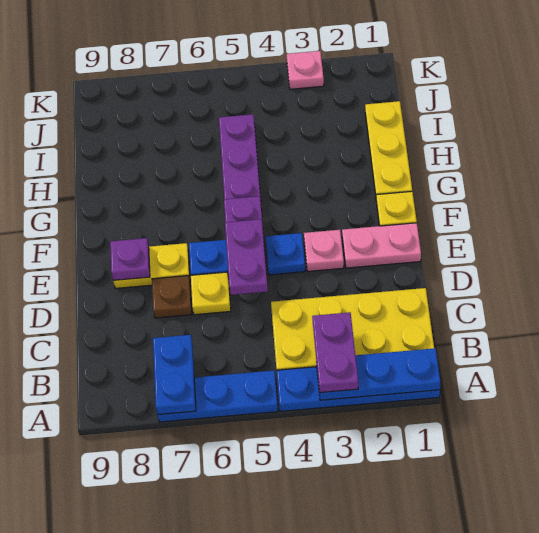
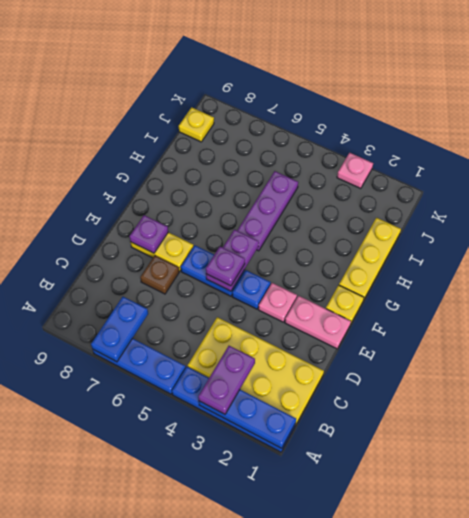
purple 1x2 plate [225,219,268,295] -> purple 1x1 plate [206,247,245,286]
yellow 1x1 plate [191,272,231,315] -> yellow 1x1 plate moved to [179,107,214,142]

